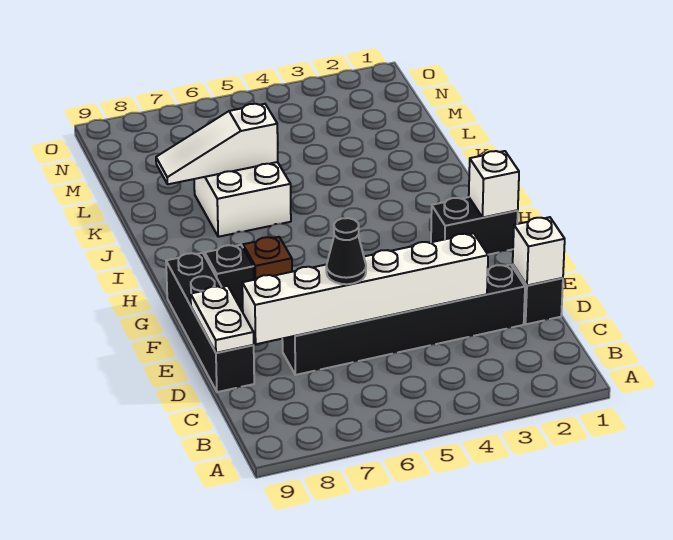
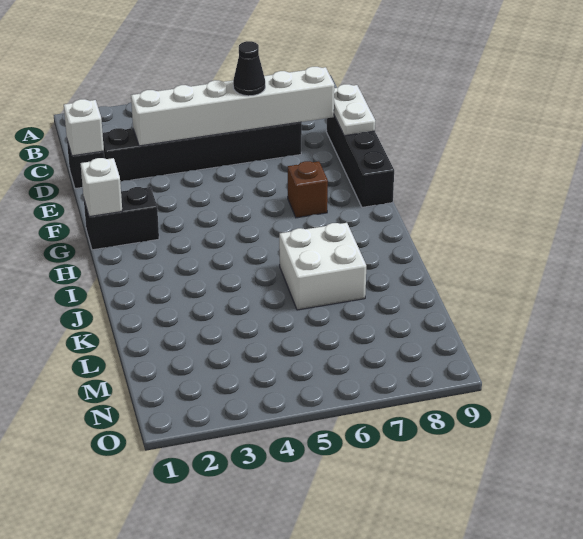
black 1x1 brick [205,245,254,307] -> none
white 1x3 slope [156,104,278,184] -> none

